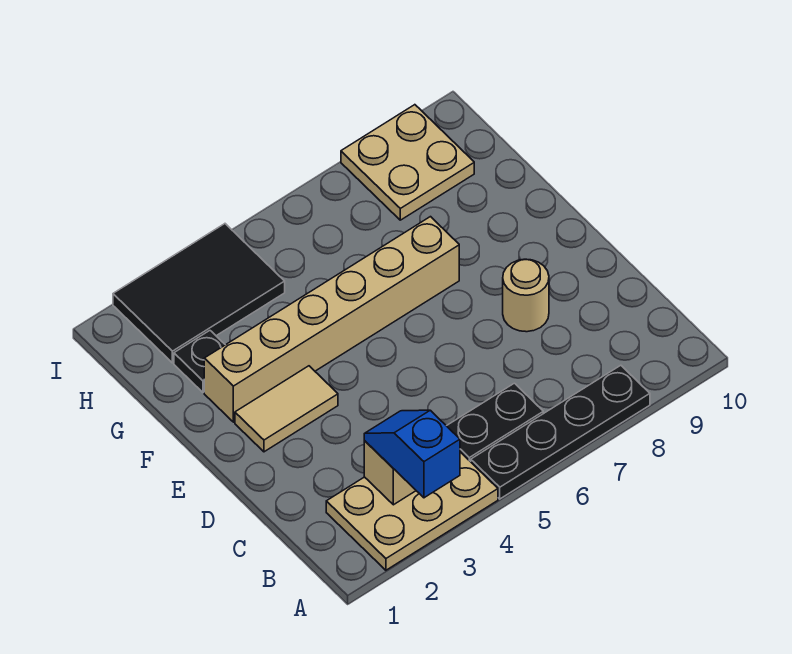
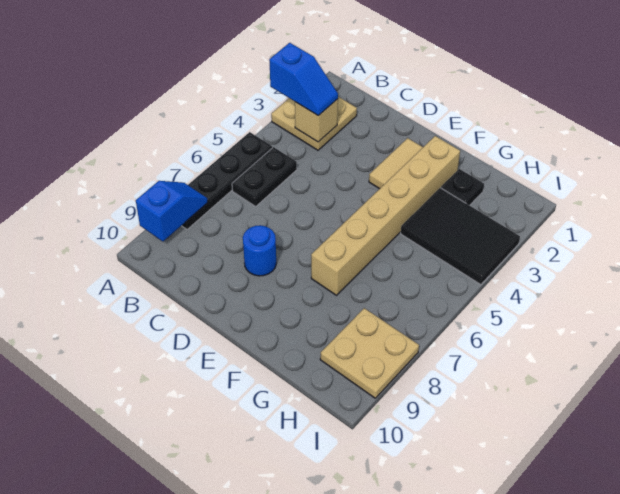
tan 2x3 plate [326,452,498,570] -> tan 2x2 plate [271,97,357,150]
none -> blue 1x2 slope [136,181,208,241]
tan 1x1 round brick [503,259,549,332] -> blue 1x1 round brick [243,225,276,276]
black 2x3 tile [113,224,285,363] -> black 2x3 tile turned to [401,188,520,285]

